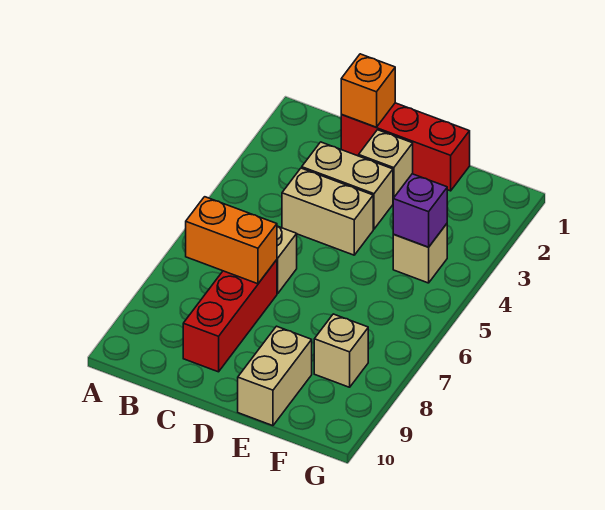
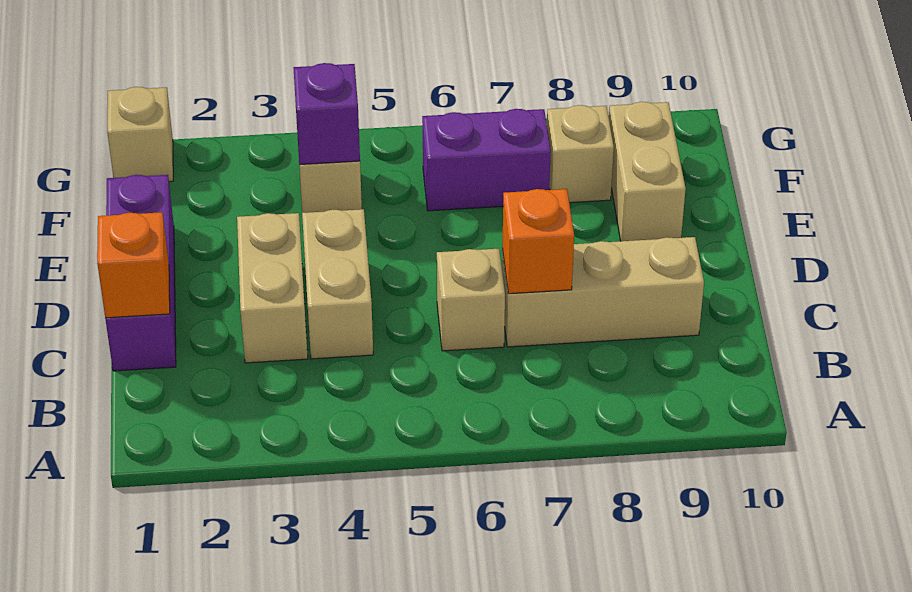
orange 1x2 brick [186,197,277,284] -> orange 1x1 brick [502,189,574,294]
red 1x3 brick [341,103,470,191] -> purple 1x3 brick [105,175,176,371]
red 1x3 brick [183,260,277,372] -> tan 1x3 brick [502,237,704,347]
tan 1x1 brick [359,130,413,199] -> tan 1x1 brick moved to [107,87,173,182]
tan 1x2 brick [238,326,312,426] -> tan 1x2 brick turned to [609,102,686,241]
none -> purple 1x2 brick [422,109,551,211]

